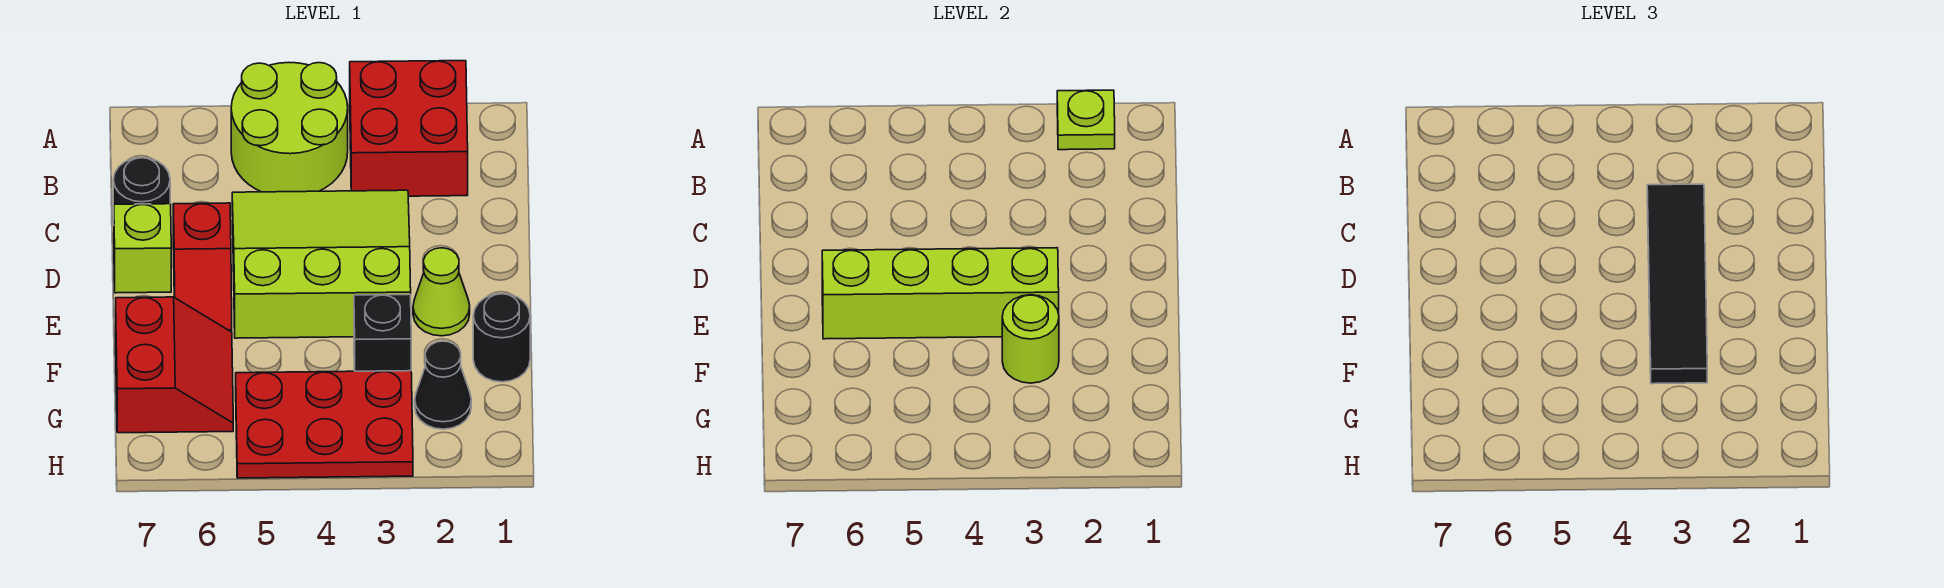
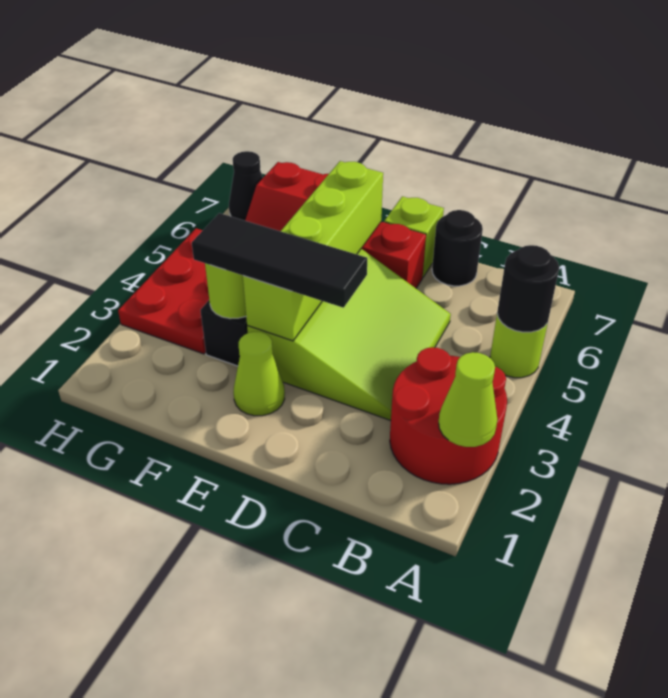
red 2x2 brick [350,61,468,196] -> red 2x2 round brick [390,347,507,484]
lime 1x1 plate [1057,90,1115,150] -> lime 1x1 cone [439,352,497,447]
lime 2x2 round brick [231,62,348,192] -> lime 1x1 round brick [490,314,548,378]
black 1x4 tile [1647,184,1707,384] -> black 1x3 tile [192,213,367,308]
black 1x1 round brick [473,294,530,382] -> black 1x1 round brick moved to [497,245,559,332]
black 1x1 cone [415,341,471,429] -> black 1x1 cone moved to [229,151,263,221]

